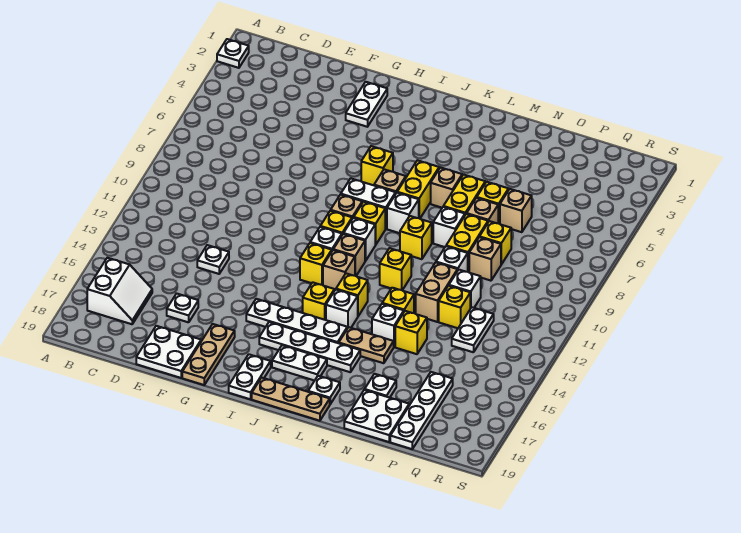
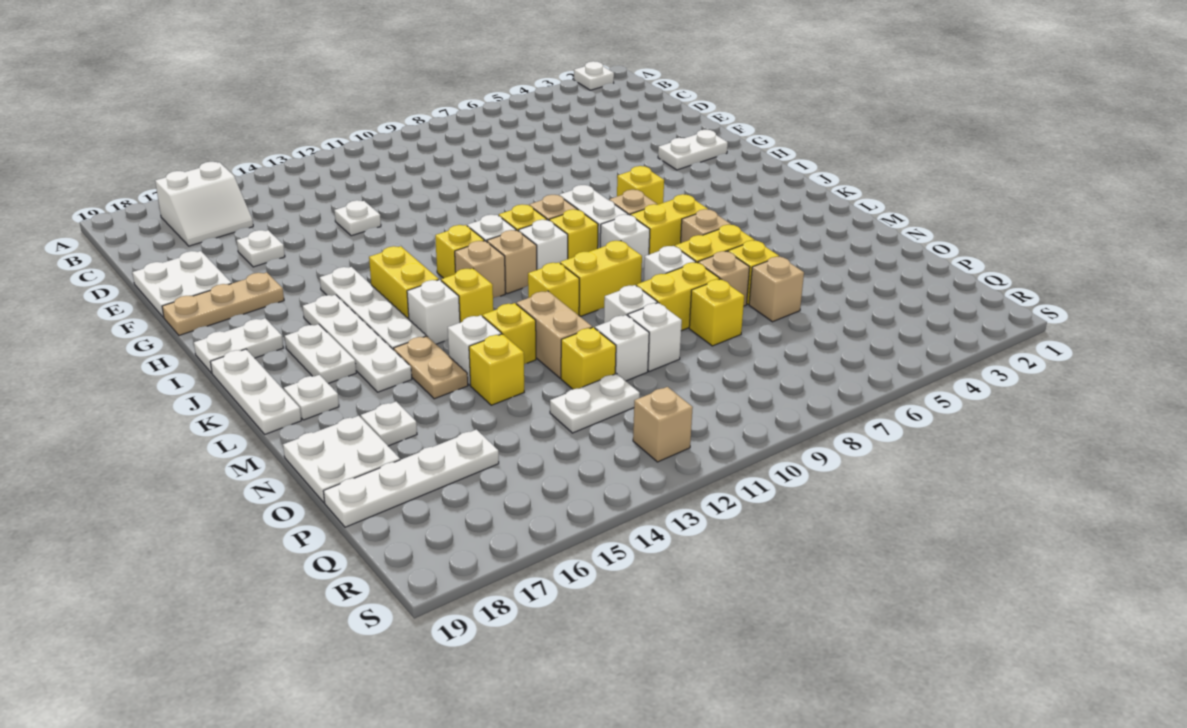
yellow 1x1 brick [303,282,334,320] -> yellow 1x2 brick [369,246,439,319]
tan 1x3 plate [252,378,330,421] -> white 1x3 plate [210,349,301,434]
yellow 1x1 brick [400,216,432,259] -> yellow 1x2 brick [560,241,642,316]
tan 1x2 brick [416,262,457,322] -> tan 1x2 brick turned to [516,291,592,378]
tan 1x1 brick [469,237,501,281] -> tan 1x1 brick moved to [633,387,693,462]
none -> white 1x1 brick [628,303,682,371]

